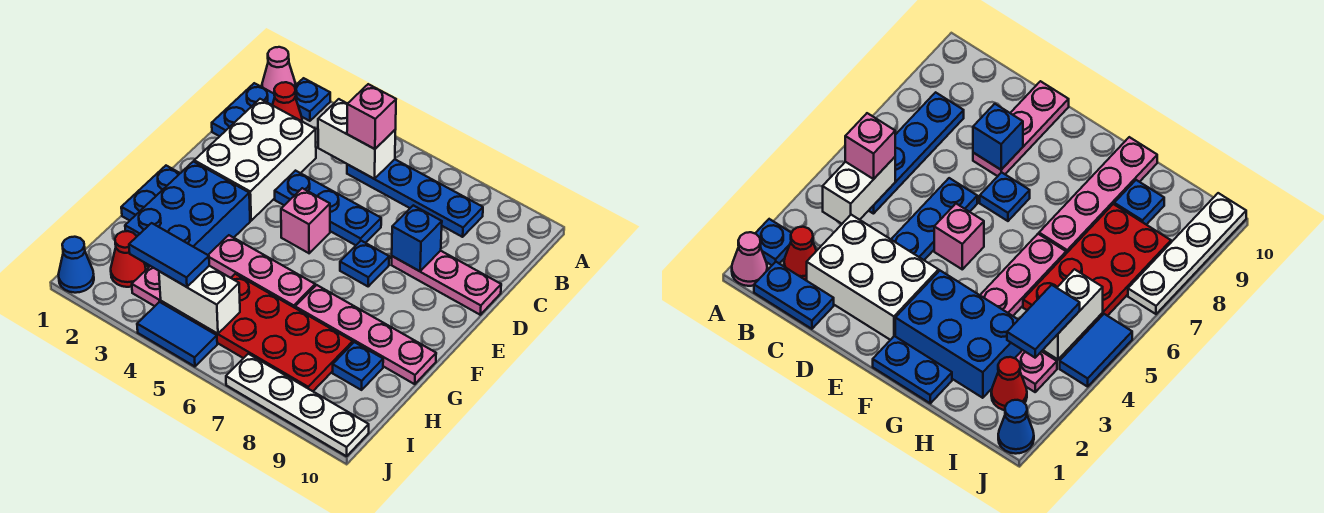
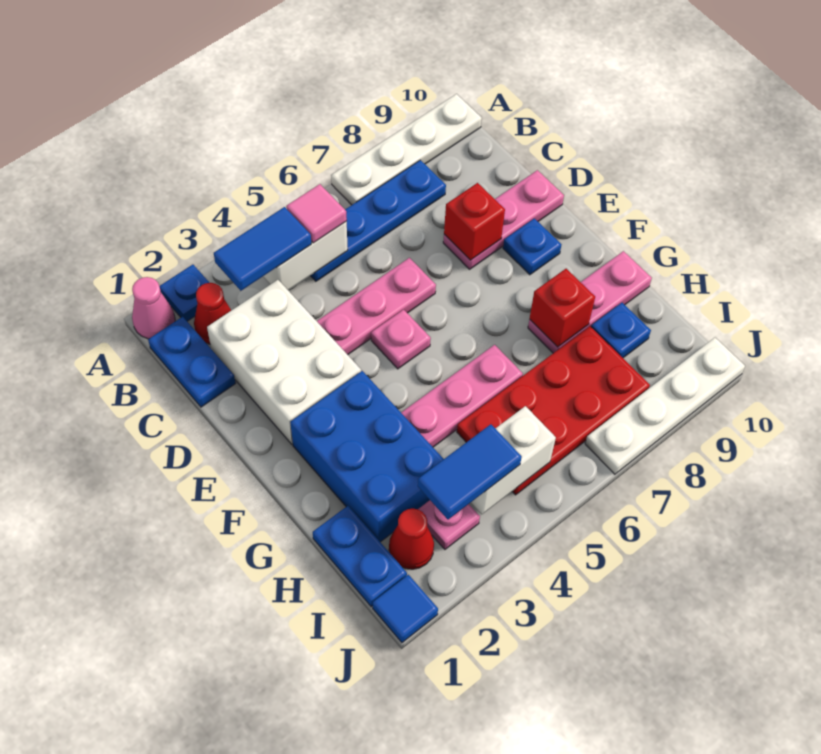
none -> white 1x4 plate [331,94,482,205]
pink 1x1 brick [347,84,396,149] -> pink 1x1 tile [286,184,347,243]
blue 1x3 plate [275,171,381,245] -> pink 1x3 plate [317,258,436,355]
blue 1x1 brick [392,205,442,271] -> red 1x1 brick [444,183,505,260]
pink 1x1 brick [281,188,330,253] -> pink 1x1 plate [371,310,431,369]
blue 1x1 plate [340,241,389,286] -> blue 1x1 plate moved to [503,218,561,275]
blue 1x2 plate [121,166,180,221] -> blue 1x2 plate moved to [313,506,407,607]
pink 1x4 plate [295,285,436,384] -> pink 1x3 plate [528,251,652,353]
none -> red 1x1 brick [530,269,595,347]
blue 1x1 cone [58,237,94,293] -> blue 1x1 tile [373,575,438,643]
blue 1x2 tile [137,302,217,367] -> blue 1x2 tile moved to [214,207,311,291]

